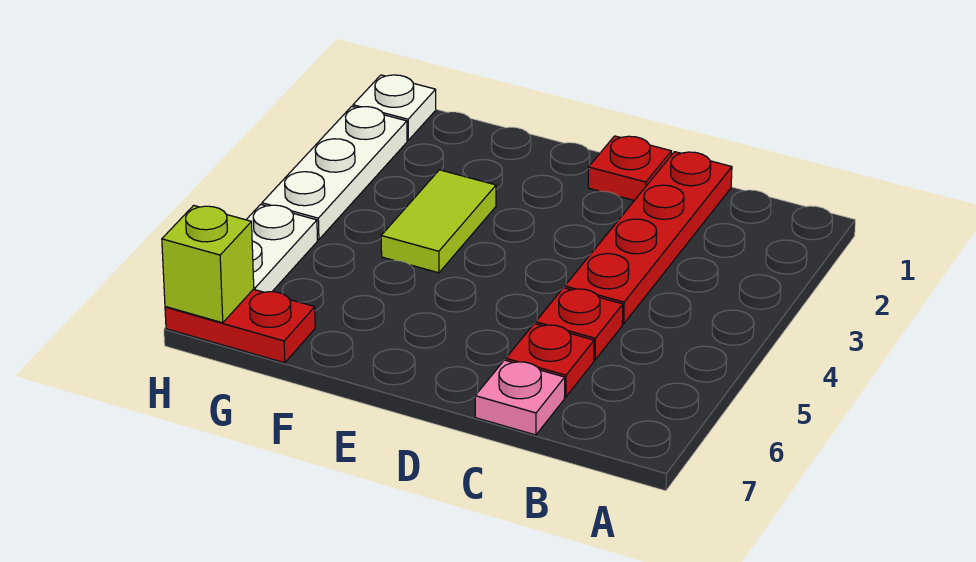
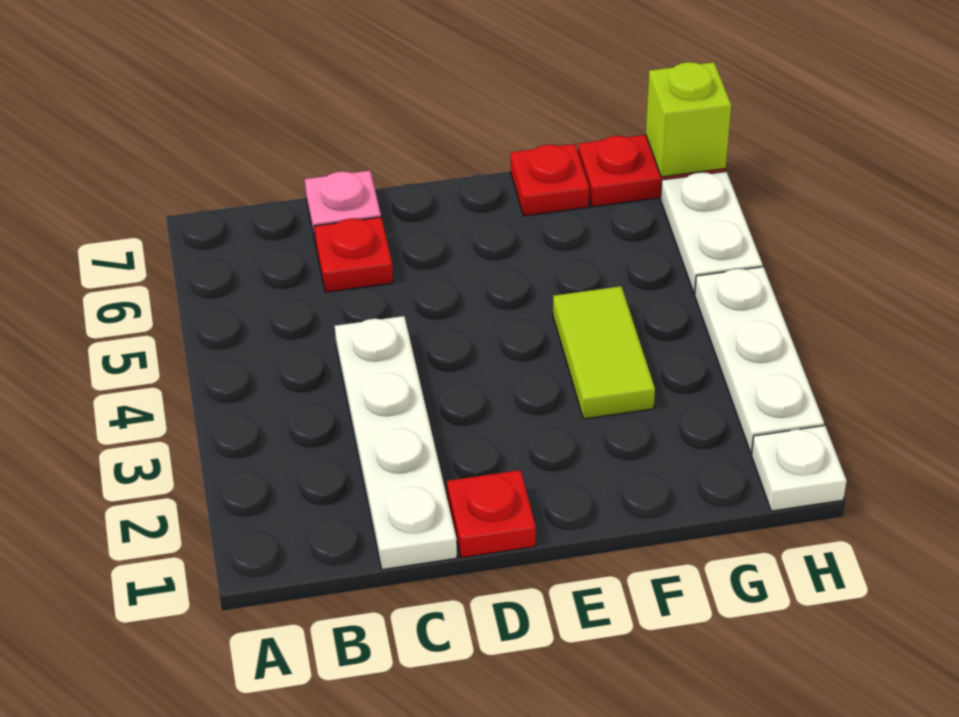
red 1x4 plate [565,152,732,324] -> white 1x4 plate [335,316,457,570]
red 1x1 plate [536,288,623,360] -> red 1x1 plate moved to [511,144,589,216]

